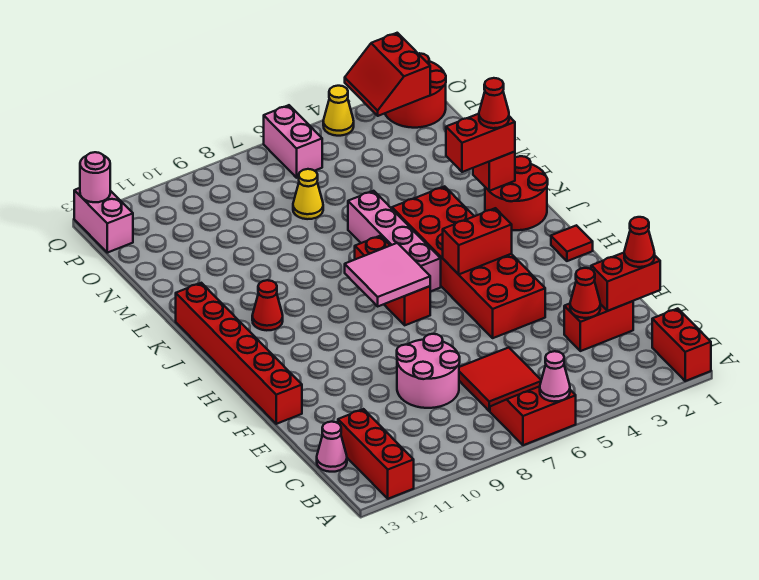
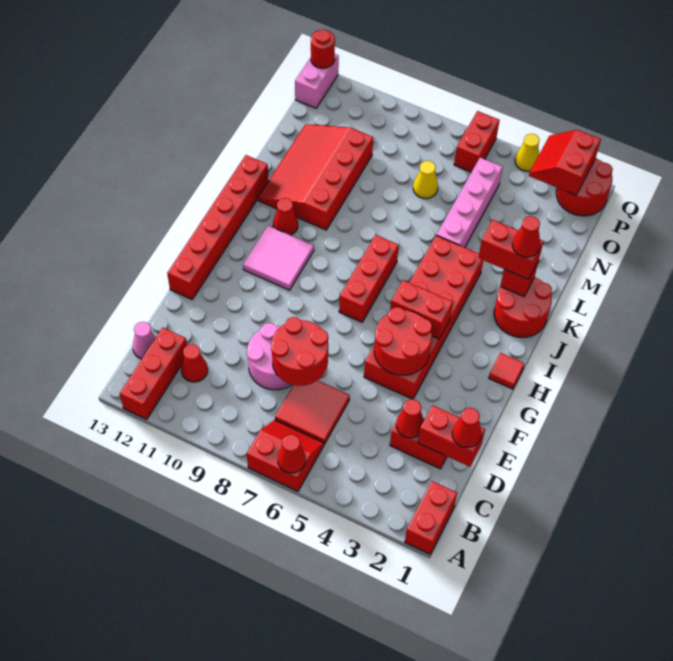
pink 1x1 cone [540,351,570,401] -> red 1x1 cone [278,434,306,473]
none -> red 1x1 cone [181,344,208,382]
none -> red 2x2 round brick [271,317,328,386]
none -> red 2x2 round brick [374,307,432,375]
pink 2x2 tile [345,243,430,306] -> pink 2x2 tile moved to [243,226,314,290]
pink 1x4 brick [348,191,441,292] -> pink 1x4 brick moved to [436,158,503,247]
none -> red 3x4 slope [258,124,373,230]
pink 1x2 brick [264,105,322,178] -> red 1x2 brick [454,111,500,172]
pink 1x1 round brick [80,152,110,202] -> red 1x1 round brick [311,30,335,68]

